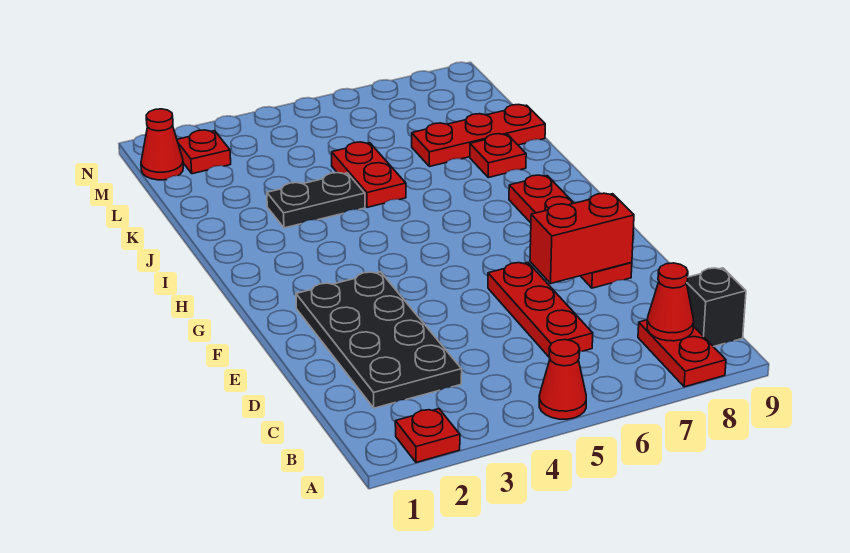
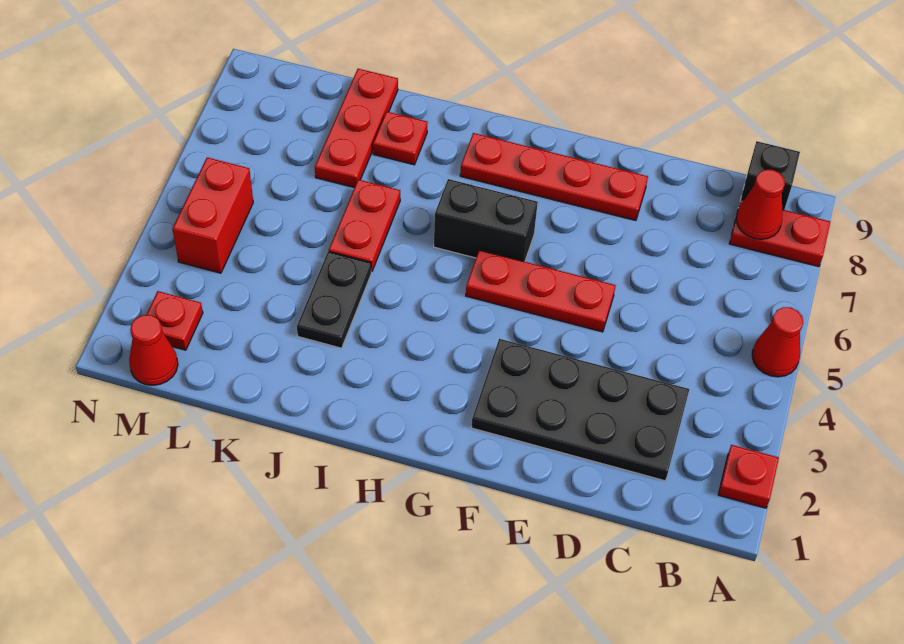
red 1x3 plate [488,263,593,357] -> red 1x3 plate moved to [466,250,616,332]
red 1x2 brick [530,193,634,283] -> red 1x2 brick moved to [172,157,253,273]
none -> black 1x2 brick [434,179,538,262]
red 1x2 plate [332,142,406,207] -> red 1x2 plate turned to [329,180,400,272]

